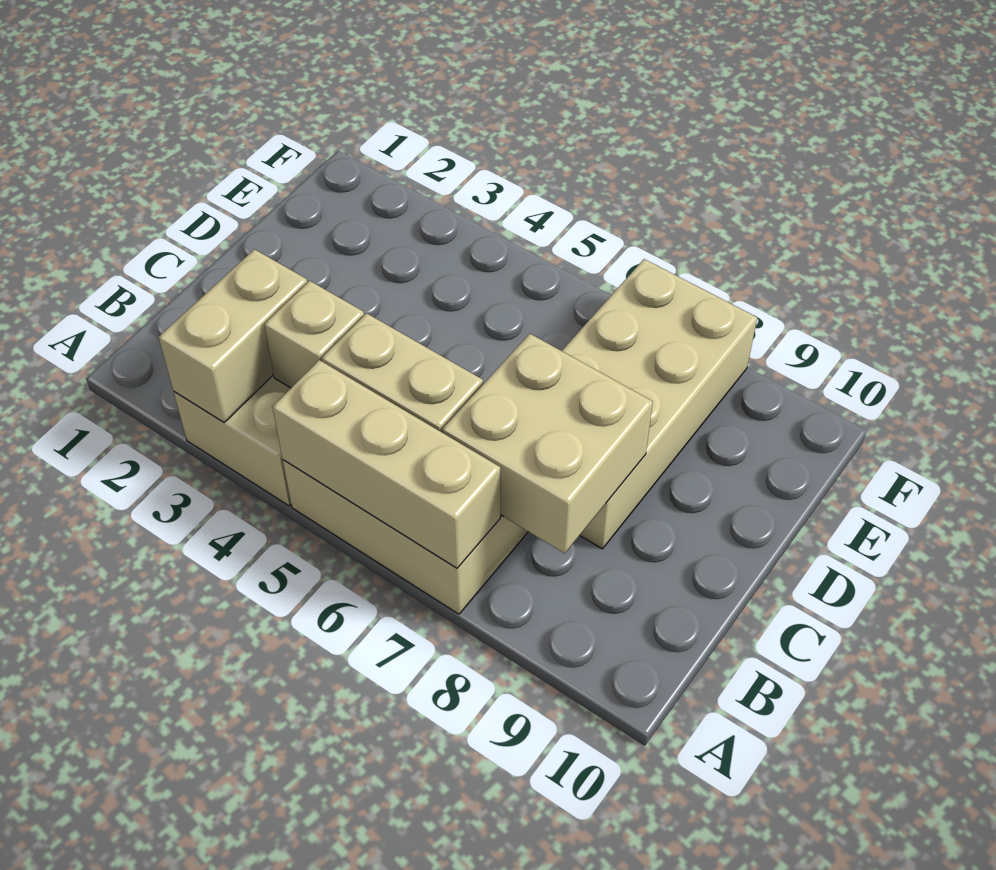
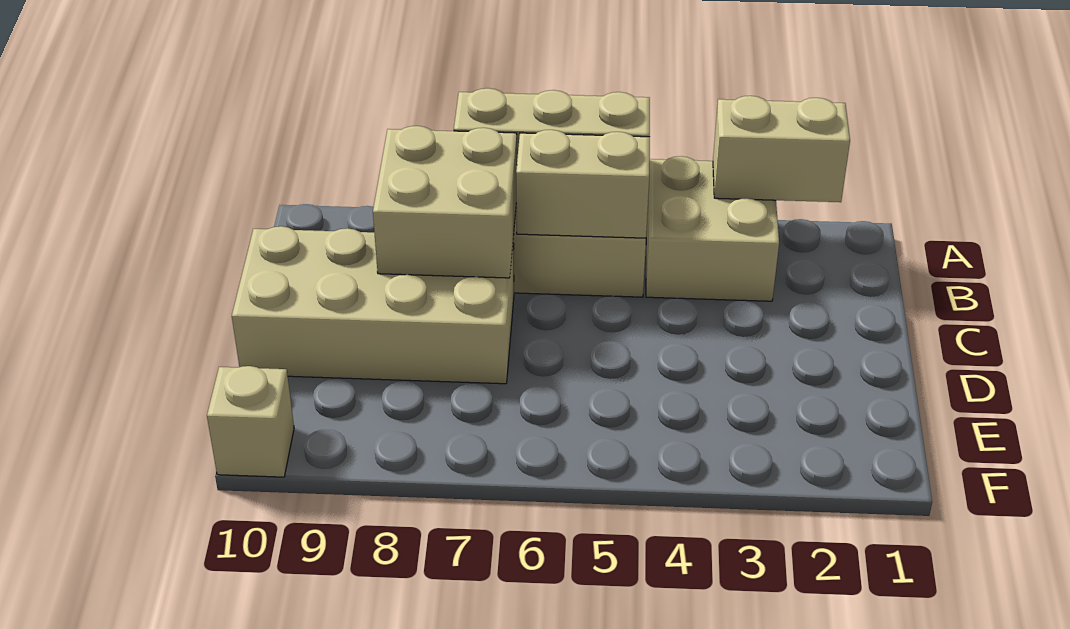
tan 1x2 brick [159,249,307,422] -> tan 1x2 brick turned to [713,96,850,202]
tan 1x1 brick [264,281,364,388] -> tan 1x1 brick moved to [207,366,294,477]
tan 2x4 brick [562,259,757,549] -> tan 2x4 brick turned to [232,226,514,384]

